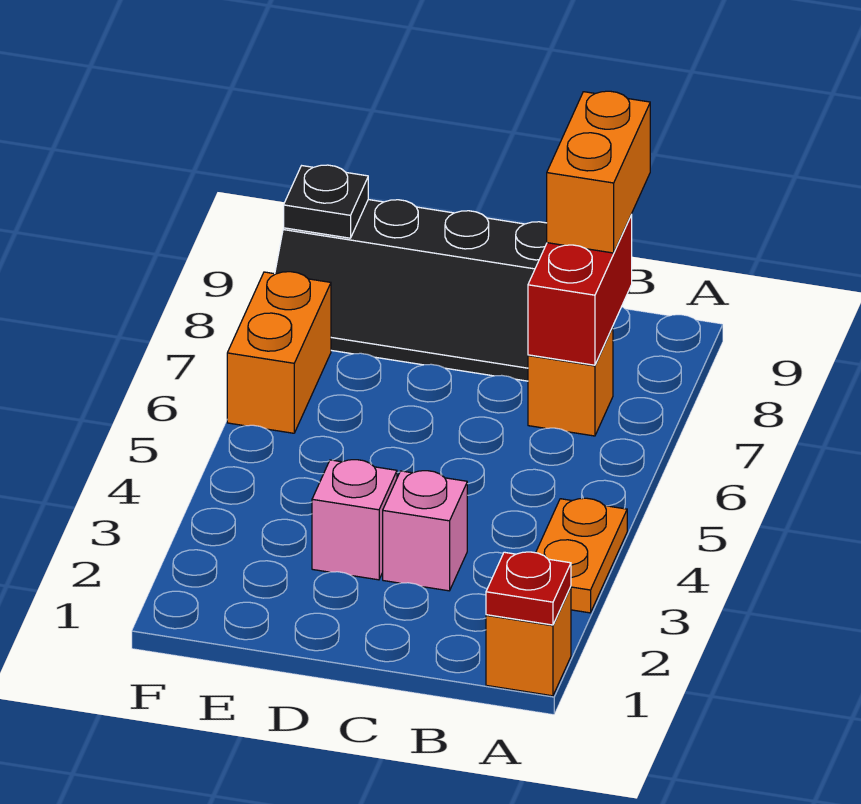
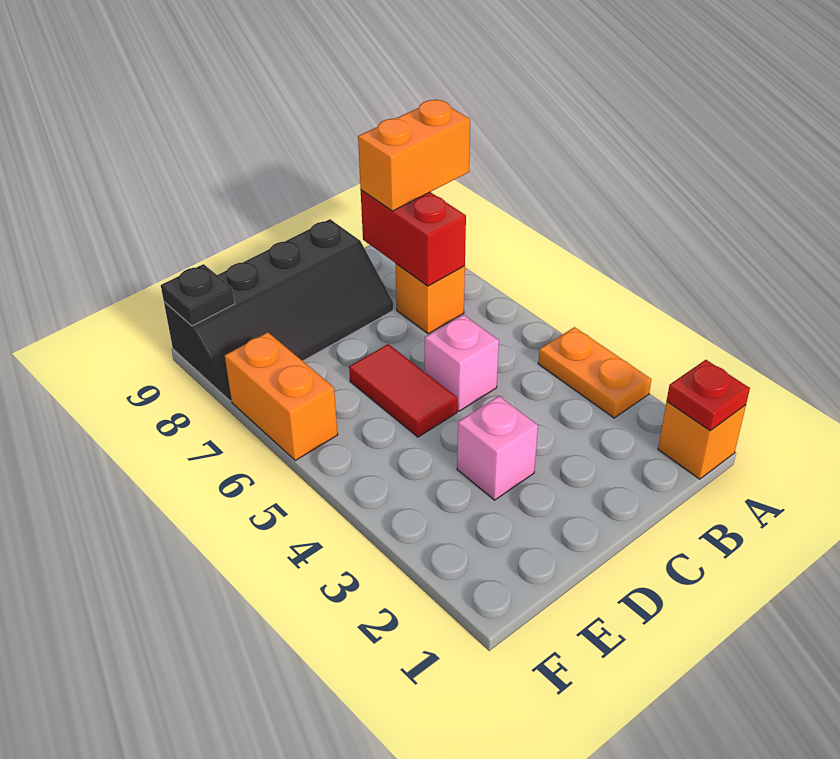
orange 1x2 brick [547,91,650,253] -> orange 1x2 brick turned to [358,100,470,211]
pink 1x1 brick [383,471,467,591] -> pink 1x1 brick moved to [425,315,499,411]
none -> red 1x2 tile [349,344,457,437]

